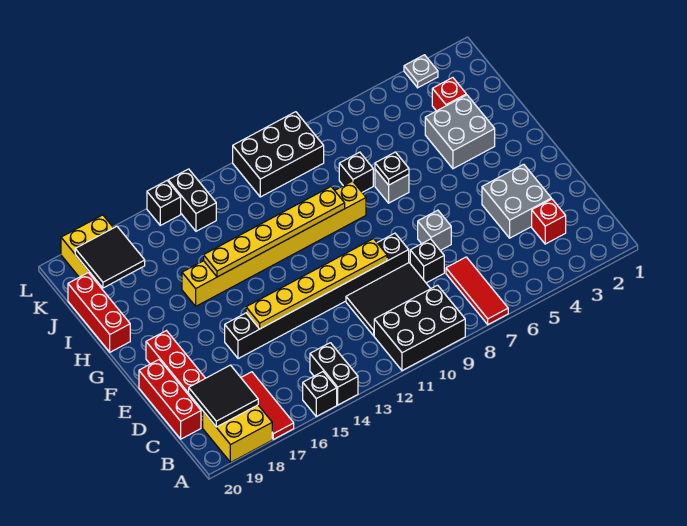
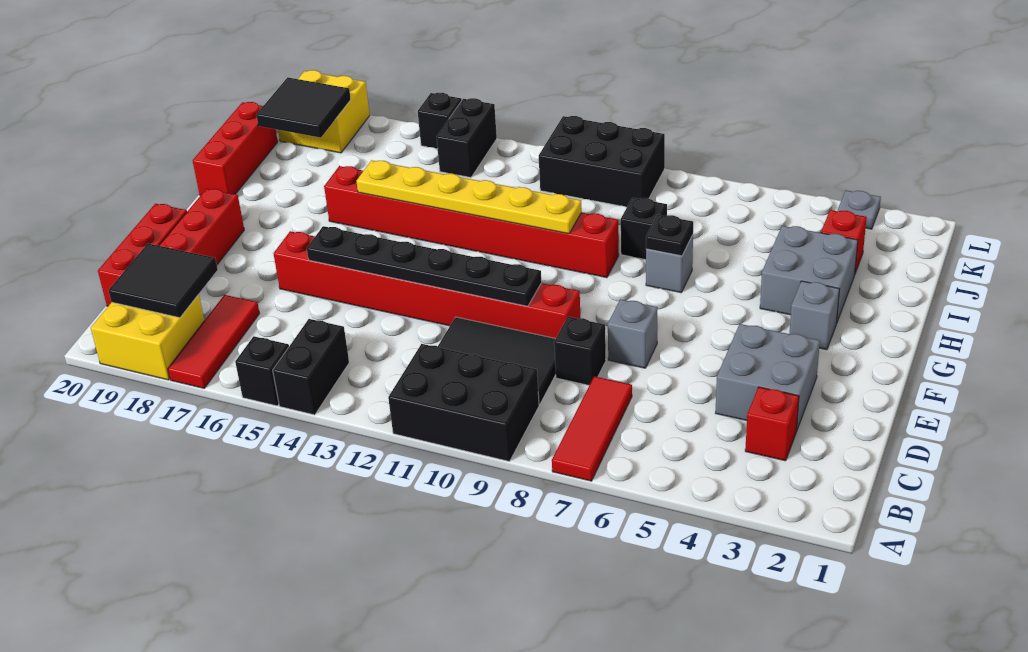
black 1x8 brick [225,233,409,359] -> red 1x8 brick [274,231,580,339]
yellow 1x6 plate [246,239,387,329] -> black 1x6 plate [307,226,541,306]
none -> grey 1x1 brick [789,281,839,350]
yellow 1x8 brick [182,181,366,306] -> red 1x8 brick [324,166,619,278]

